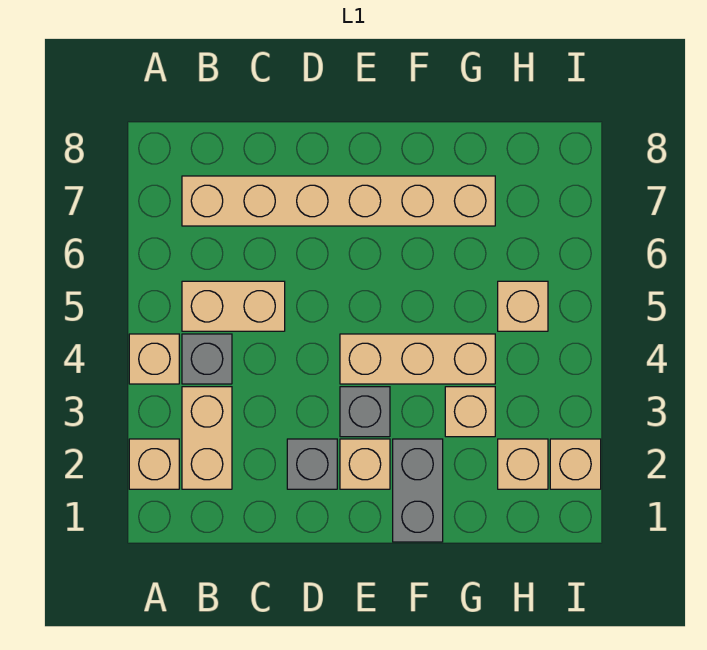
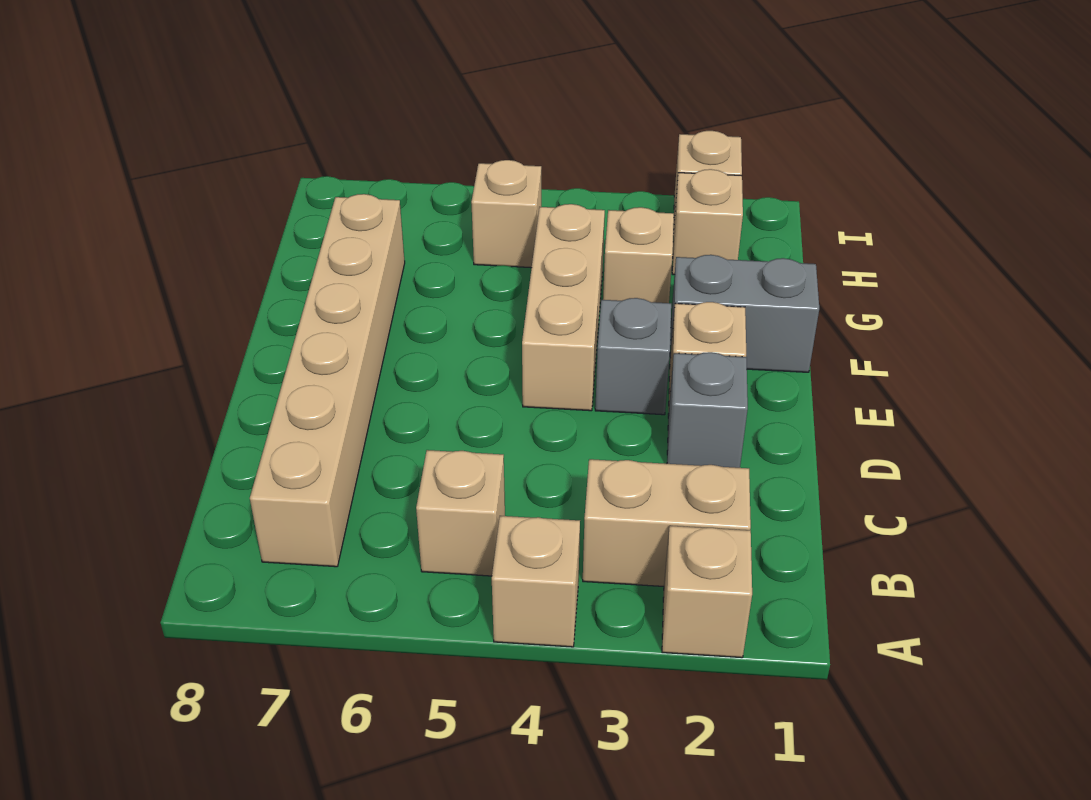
grey 1x1 brick [182,334,232,384] -> none
tan 1x2 brick [182,281,285,331] -> tan 1x1 brick [416,450,505,576]

